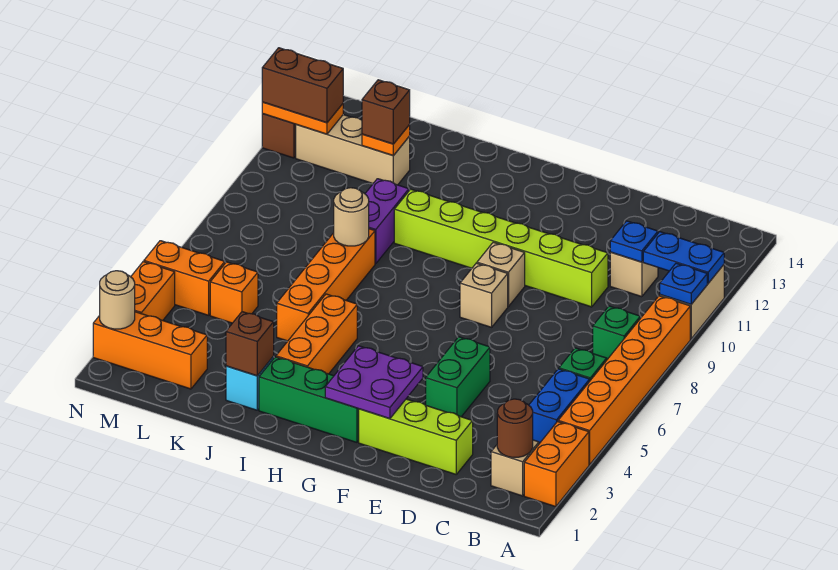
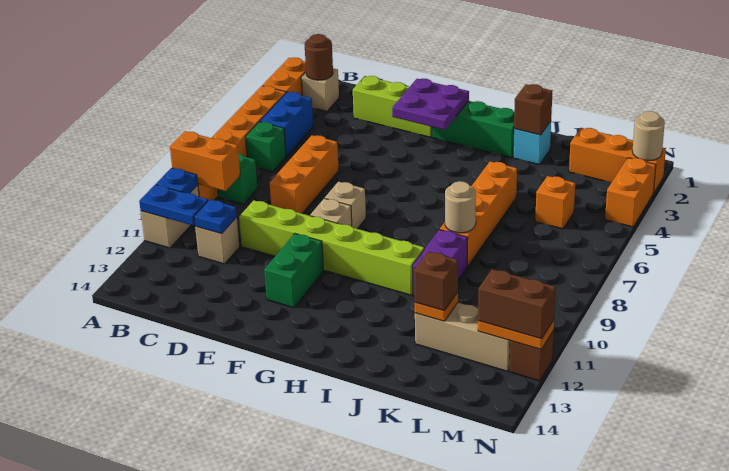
green 1x2 brick [426,337,490,417] -> green 1x2 brick moved to [264,233,324,308]
orange 1x3 brick [276,294,357,374] -> orange 1x3 brick moved to [270,135,339,213]
orange 1x2 brick [144,241,225,315] -> orange 1x2 brick moved to [170,131,240,191]

